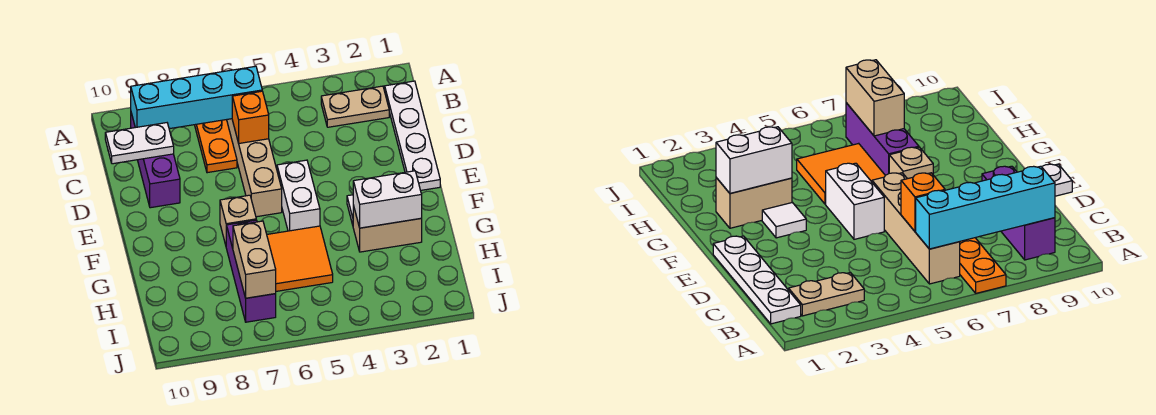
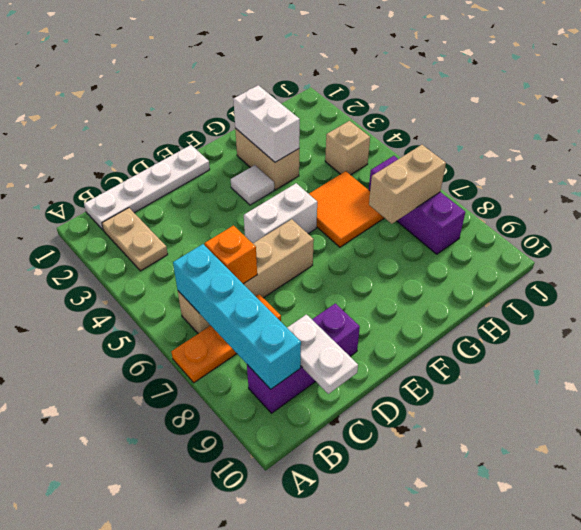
tan 1x1 brick [220,195,256,245] -> tan 1x1 brick moved to [325,121,370,175]
purple 1x3 brick [226,220,276,322] -> purple 1x3 brick turned to [369,156,465,254]

